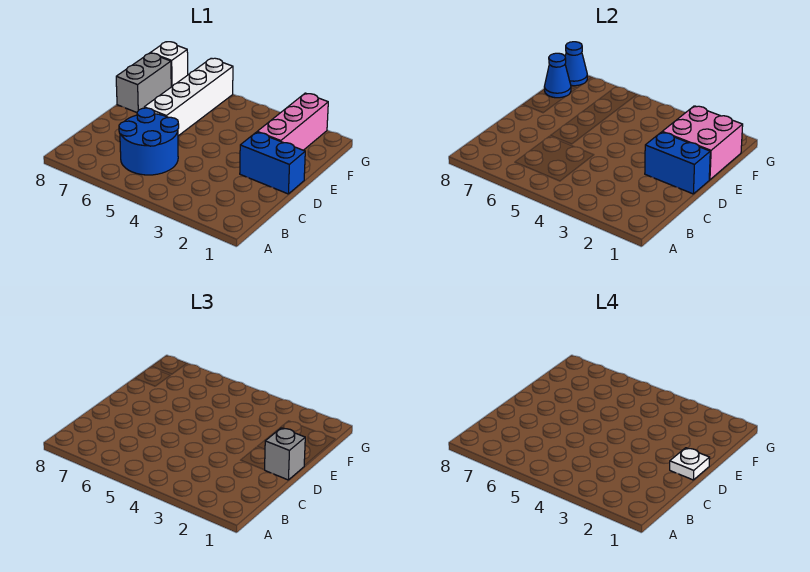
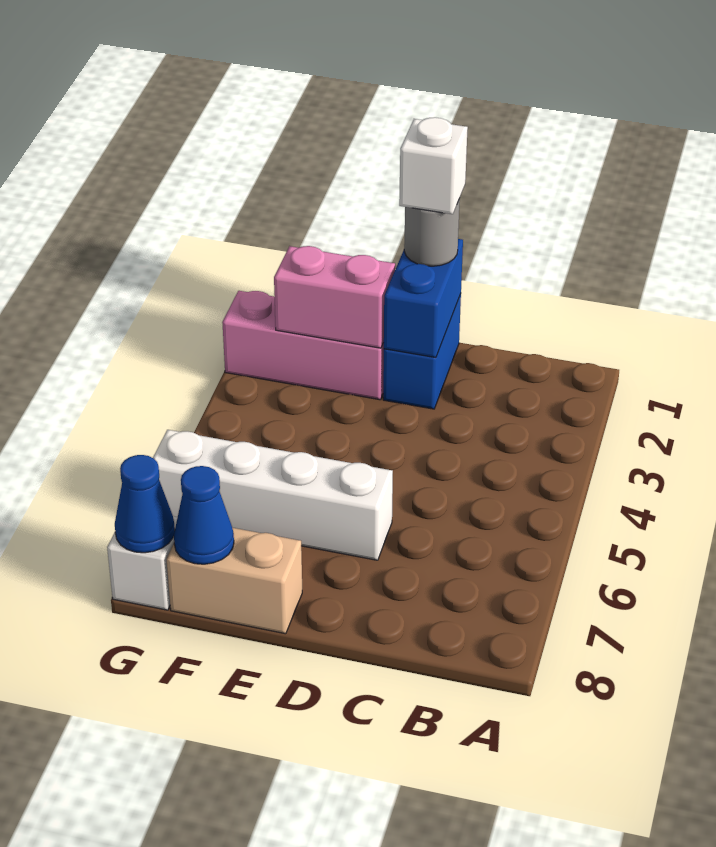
blue 2x2 round brick [119,108,179,175] -> none
grey 1x1 brick [265,428,305,480] -> grey 1x1 round brick [404,198,460,266]
white 1x1 plate [670,448,710,480] -> white 1x1 brick [399,117,468,214]
pink 2x2 brick [663,106,743,180] -> pink 1x2 brick [274,246,395,348]
grey 1x2 brick [116,53,171,112] -> tan 1x2 brick [167,528,302,634]

